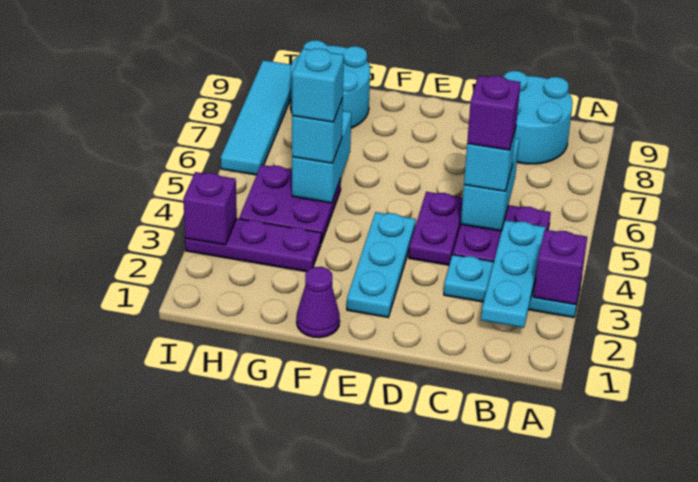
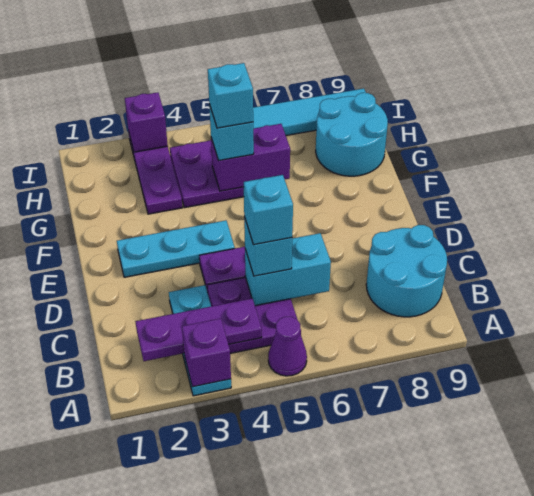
cyan 1x3 plate [481,220,546,328] -> purple 1x3 plate [135,299,262,361]
purple 1x1 brick [467,75,521,150] -> cyan 1x1 brick [244,175,293,245]
purple 1x1 cone [297,267,340,338] -> purple 1x1 cone moved to [268,317,307,376]
cyan 1x2 brick [292,111,351,203] -> purple 1x2 brick [211,124,290,191]

